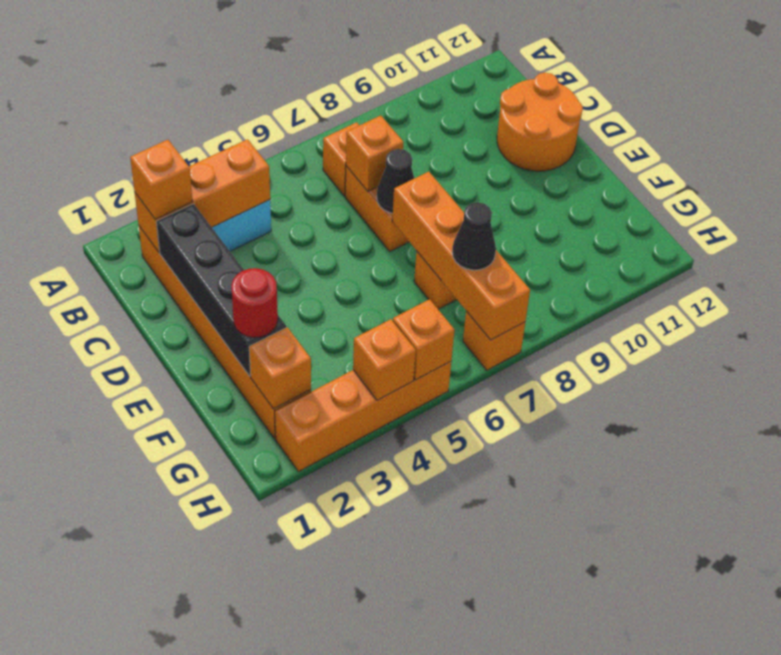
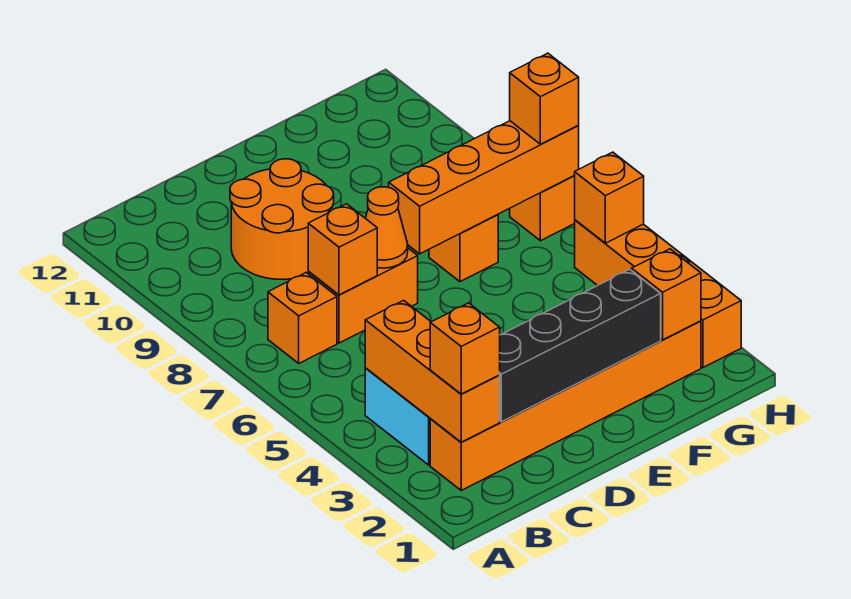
orange 2x2 round brick [497,73,583,171] -> orange 2x2 round brick moved to [230,159,334,279]
black 1x1 cone [377,149,414,213] -> orange 1x1 cone [365,187,408,268]
red 1x1 round brick [231,268,278,338] -> none
black 1x1 cone [452,202,496,270] -> none
orange 1x1 brick [353,319,416,400] -> orange 1x1 brick moved to [510,53,579,144]

